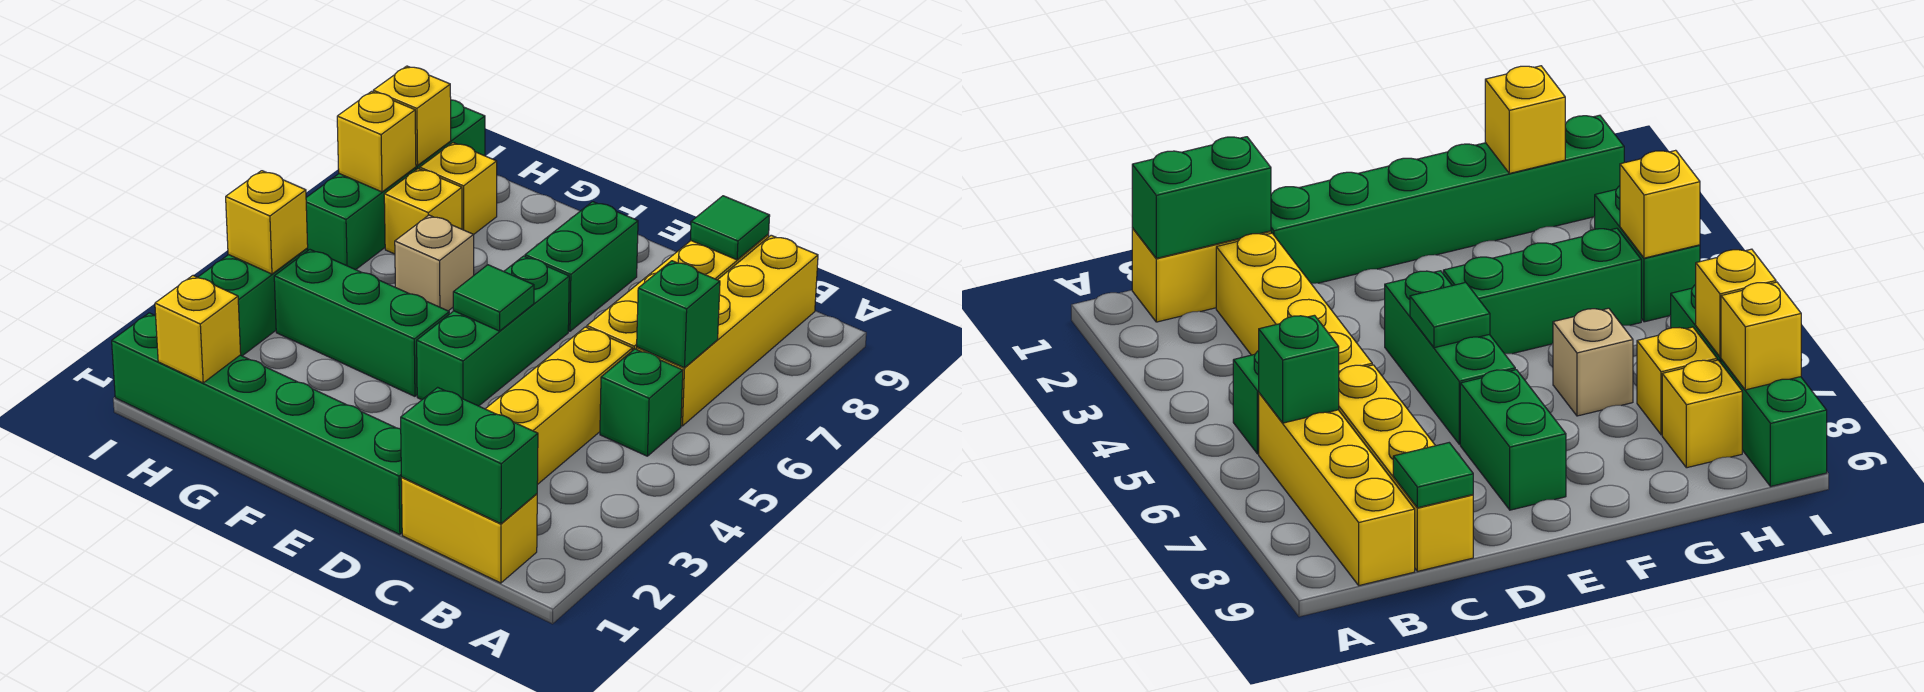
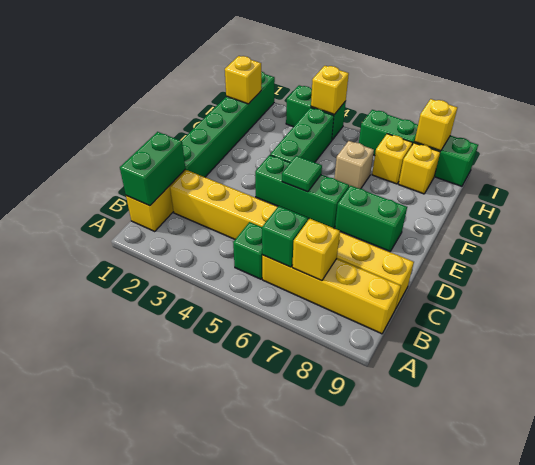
green 1x1 tile [690,196,770,260] -> none
yellow 1x1 brick [337,92,416,192] -> yellow 1x1 brick moved to [292,219,340,281]

